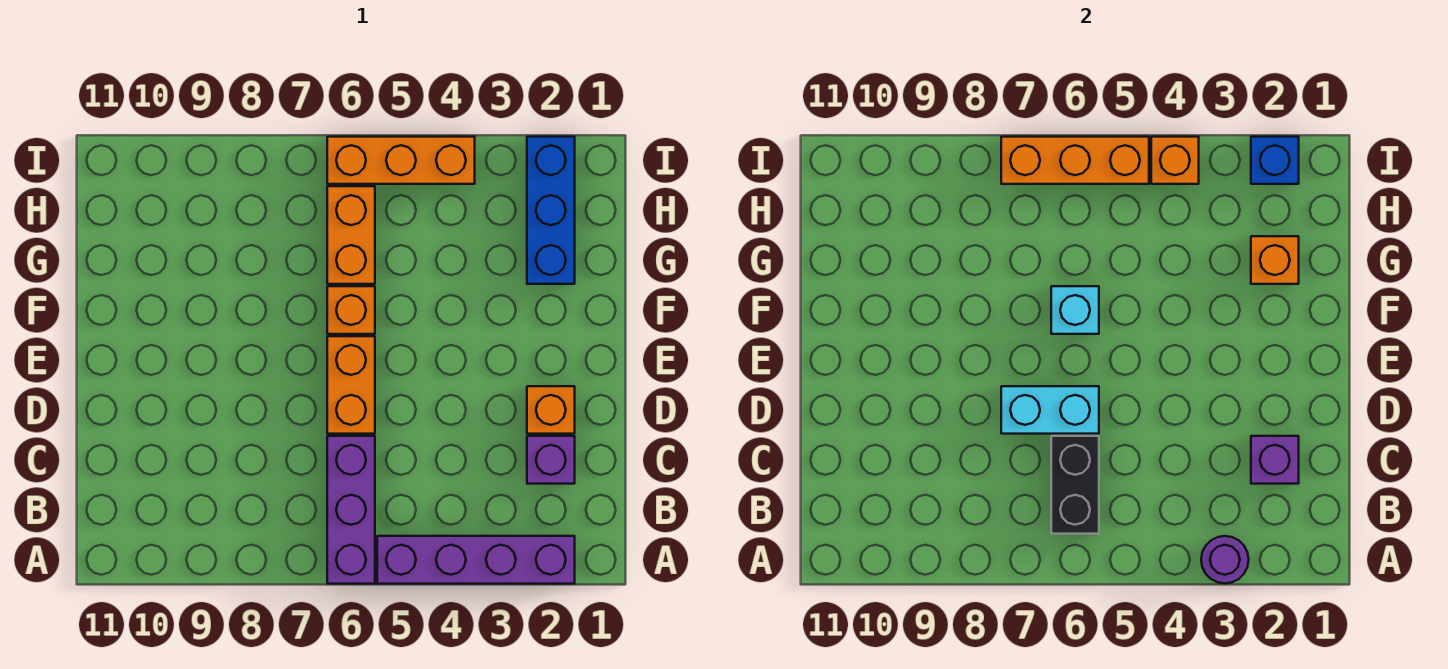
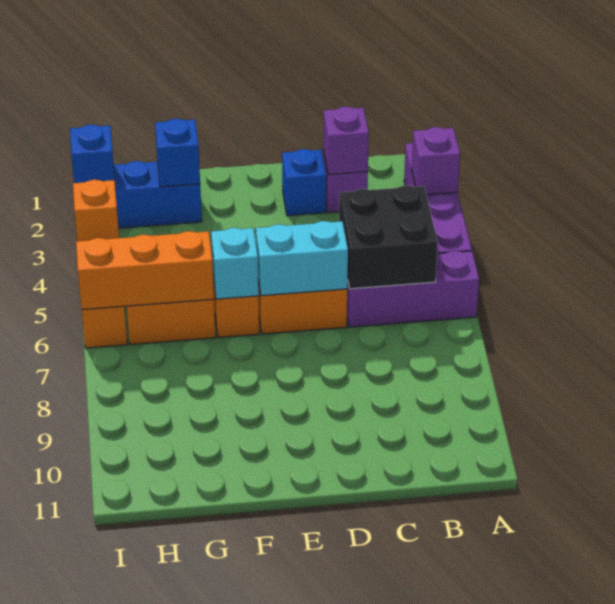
purple 1x1 round brick [1201,536,1249,583] -> purple 1x1 brick [412,127,460,195]
black 1x2 brick [1051,436,1099,534] -> black 2x2 brick [339,185,438,289]
orange 1x1 brick [527,386,575,434] -> blue 1x1 brick [282,149,326,216]
cyan 1x2 brick [1001,386,1099,434] -> cyan 1x2 brick turned to [256,221,348,296]
orange 1x1 brick [1251,236,1299,284] -> blue 1x1 brick [155,119,200,187]
orange 1x3 brick [1001,137,1149,184] -> orange 1x3 brick turned to [76,231,214,310]

